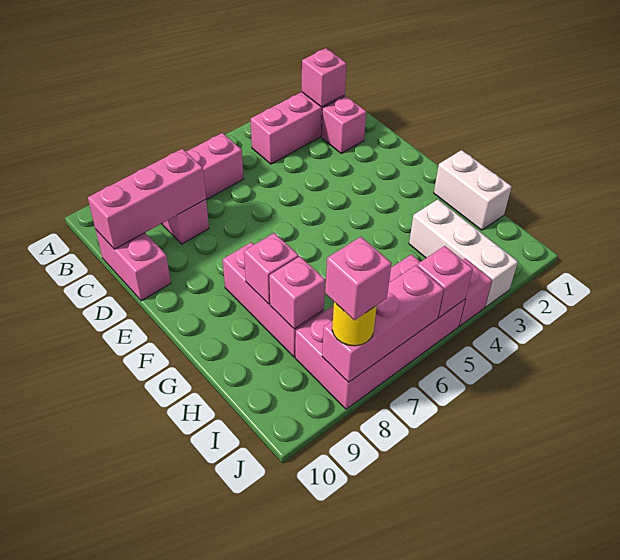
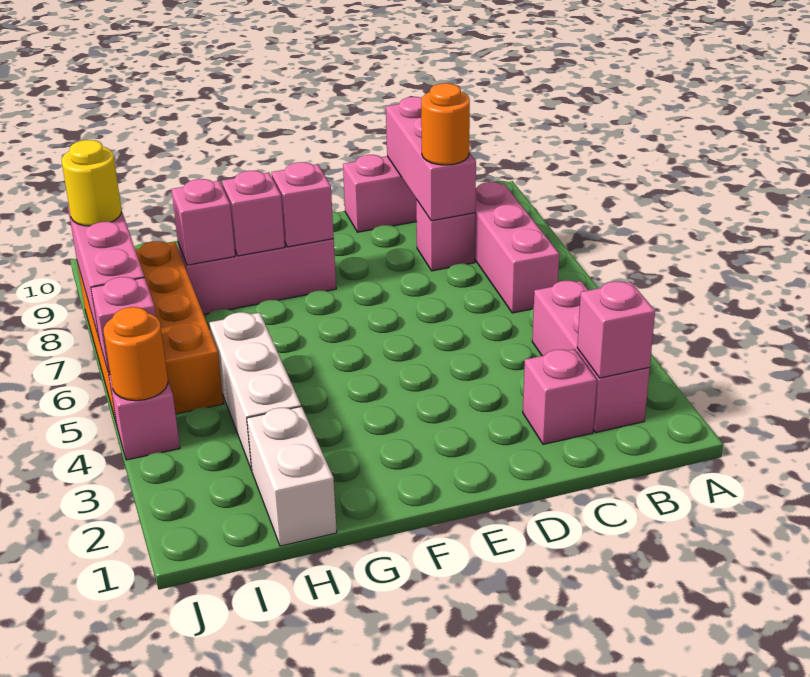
none -> orange 1x1 round brick [421,83,470,165]
white 1x2 brick [434,150,512,230] -> white 1x2 brick turned to [247,406,337,546]
white 1x3 brick [409,199,518,307] -> white 1x3 brick turned to [209,312,301,470]
pink 2x4 brick [295,254,465,409] -> orange 2x4 brick [77,241,223,424]
none -> orange 1x1 round brick [104,307,168,401]
pink 1x1 brick [325,237,392,320] -> pink 1x1 brick moved to [272,162,334,247]

